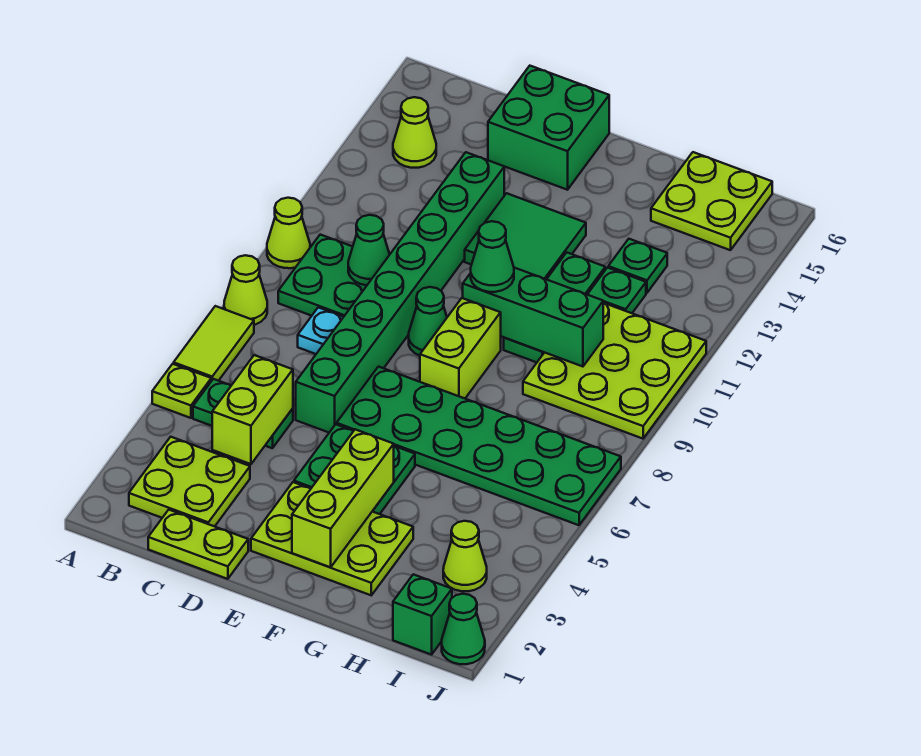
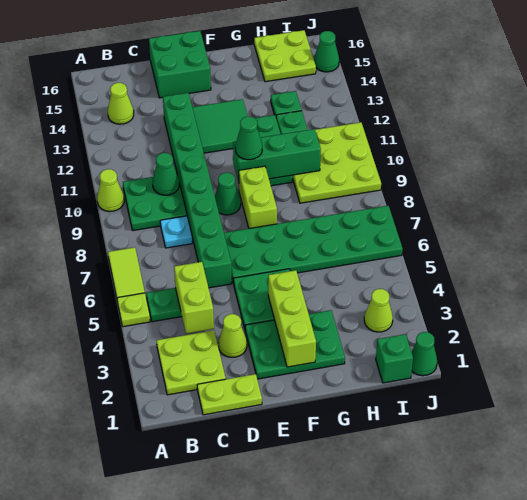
lime 1x1 cone [224,255,267,325] -> lime 1x1 cone moved to [218,314,247,357]
lime 2x3 plate [251,482,413,595] -> green 2x3 plate [245,310,345,379]
none -> green 1x1 cone [314,31,339,72]

